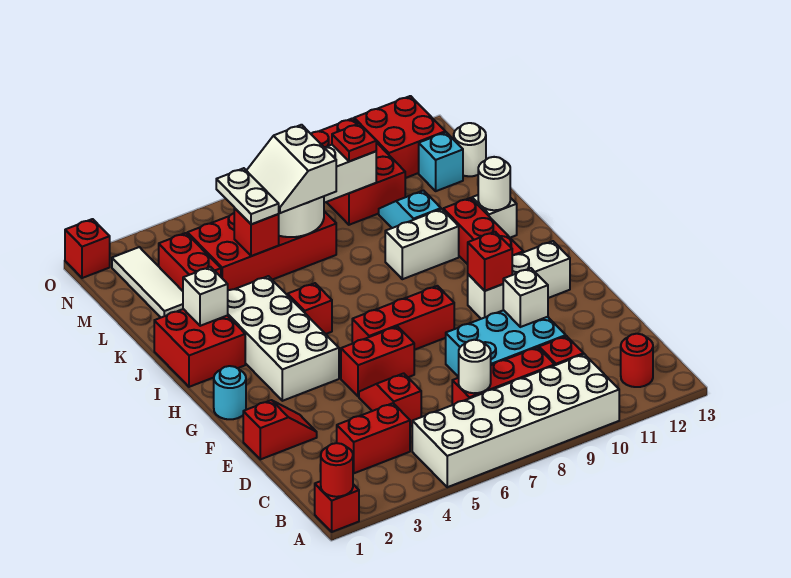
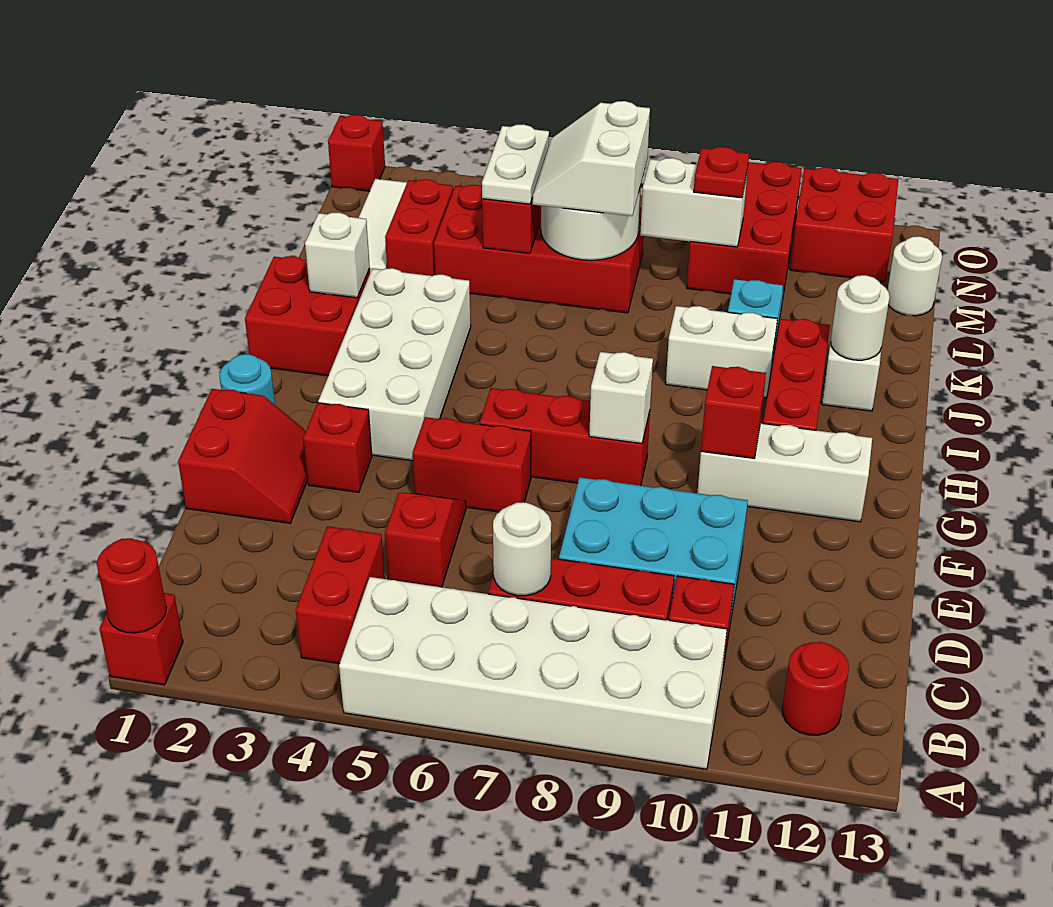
red 1x2 brick [337,403,410,473] -> red 1x2 brick turned to [296,526,385,664]
red 1x2 slope [243,400,317,459] -> red 2x2 slope [178,389,308,523]
white 1x1 brick [503,268,548,327] -> white 1x1 brick moved to [589,352,653,444]
red 1x1 brick [288,283,332,334] -> red 1x1 brick moved to [303,403,372,492]
cyan 1x1 brick [419,132,463,191] -> none

